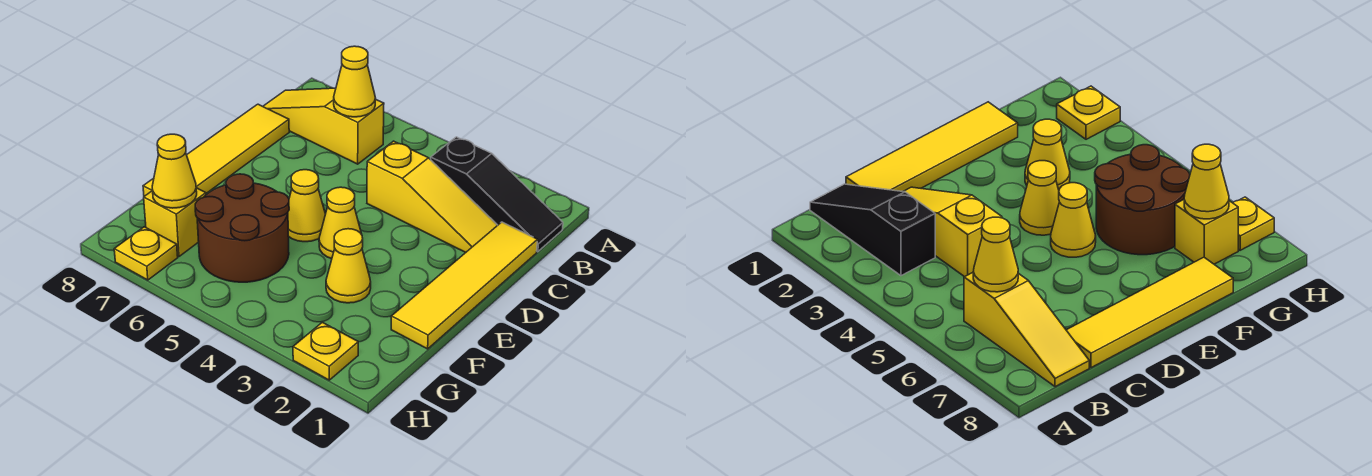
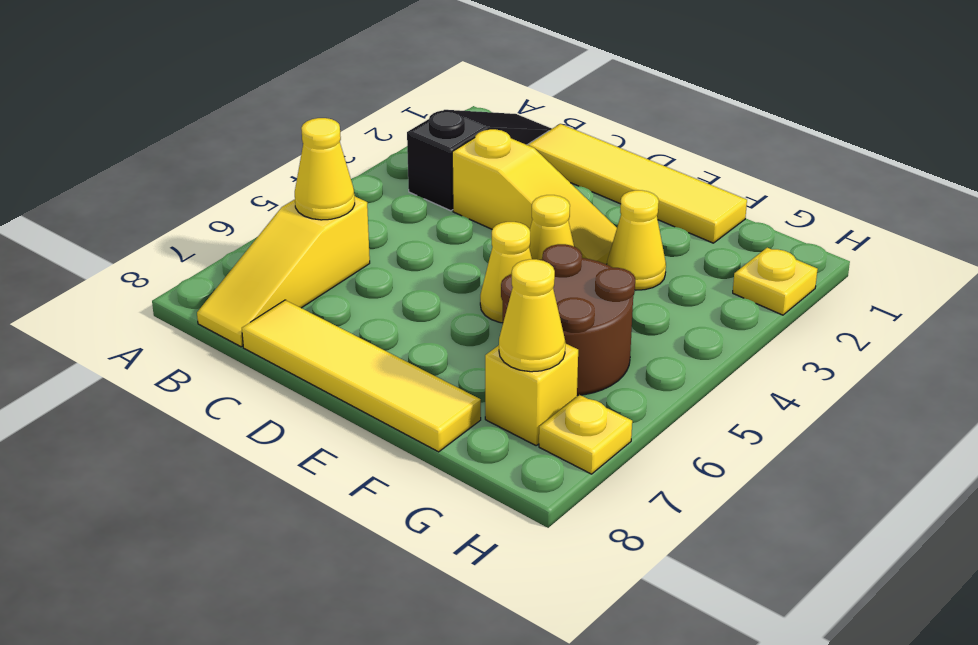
yellow 1x3 slope [367,141,498,252] -> yellow 1x3 slope turned to [452,129,617,264]

